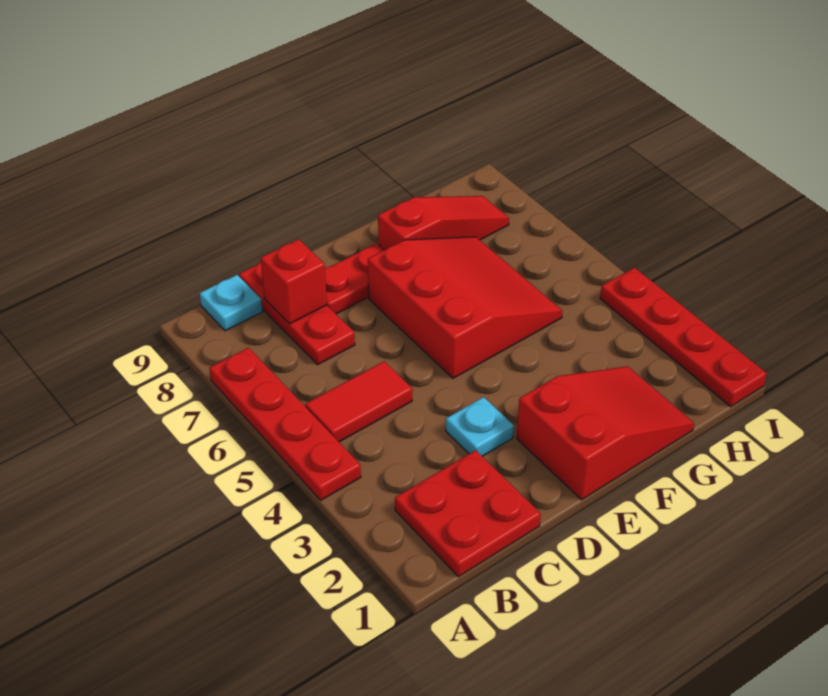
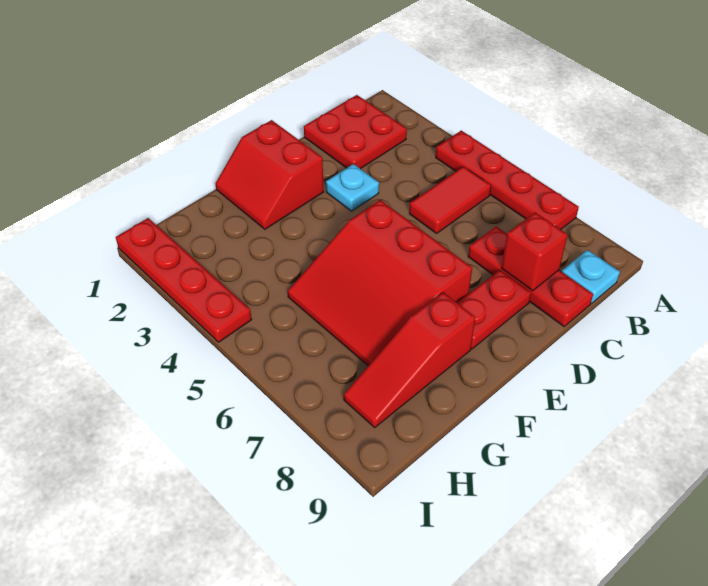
red 2x3 slope [517,366,694,500] -> red 2x2 slope [216,120,324,229]

